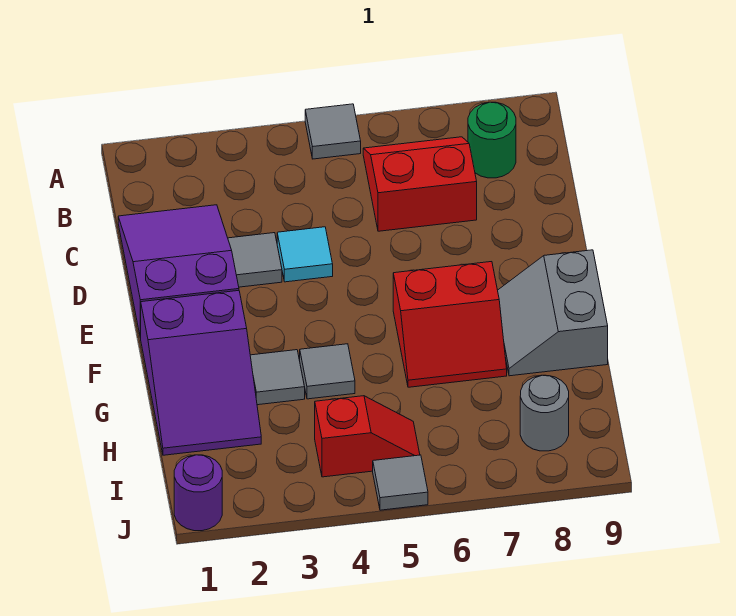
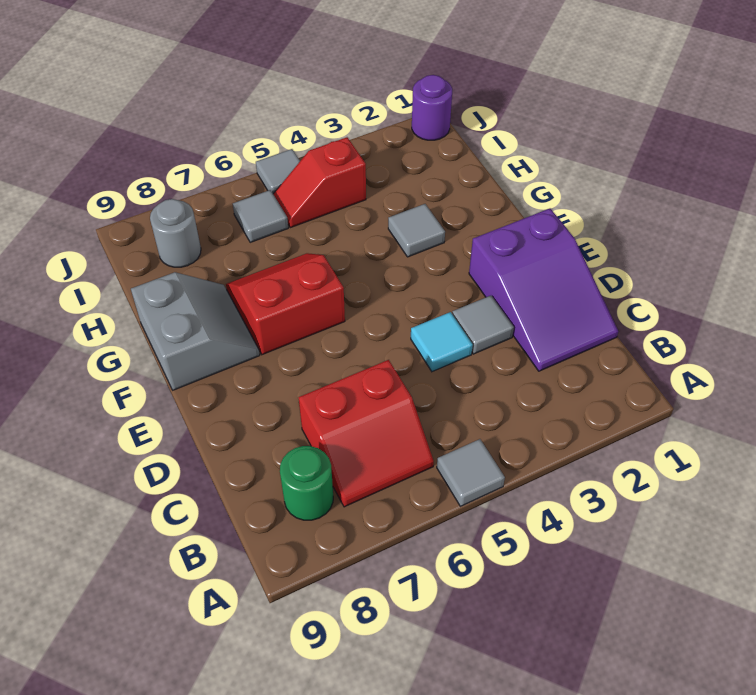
purple 2x3 slope [141,291,261,455] -> none
grey 1x1 tile [300,344,355,399] -> grey 1x1 tile moved to [233,190,288,242]

